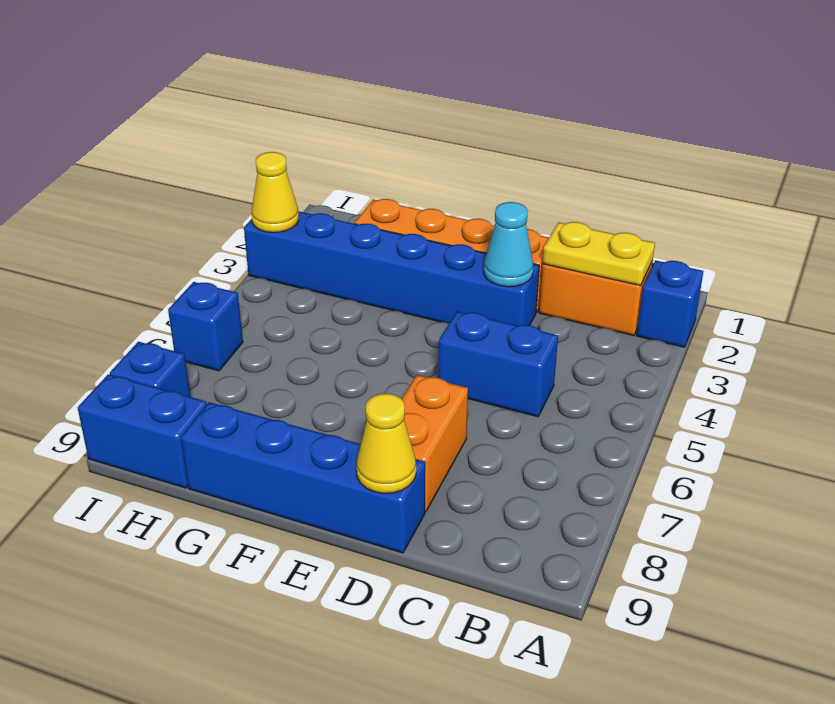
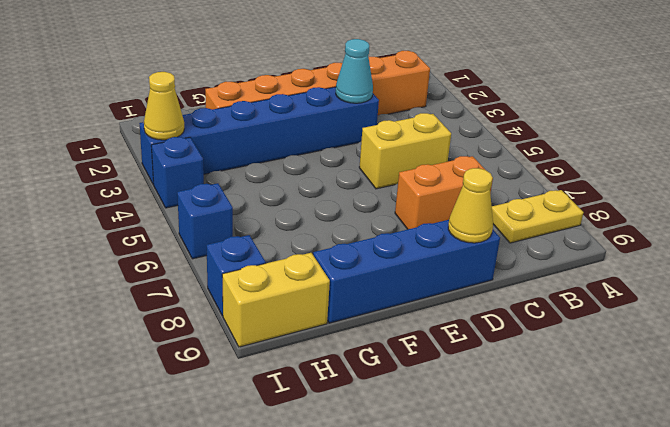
blue 1x1 brick [637,260,703,347] -> blue 1x1 brick moved to [151,137,204,208]
yellow 1x2 plate [543,222,655,286] -> yellow 1x2 plate moved to [492,190,583,243]
blue 1x2 brick [438,311,558,417] -> yellow 1x2 brick [359,113,451,189]
orange 1x2 brick [402,375,468,512] -> orange 1x2 brick turned to [395,156,493,229]
blue 1x2 brick [78,374,207,488] -> yellow 1x2 brick [222,253,330,347]

